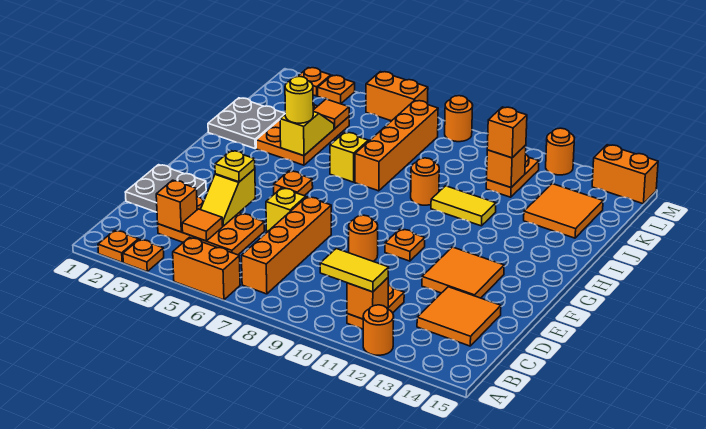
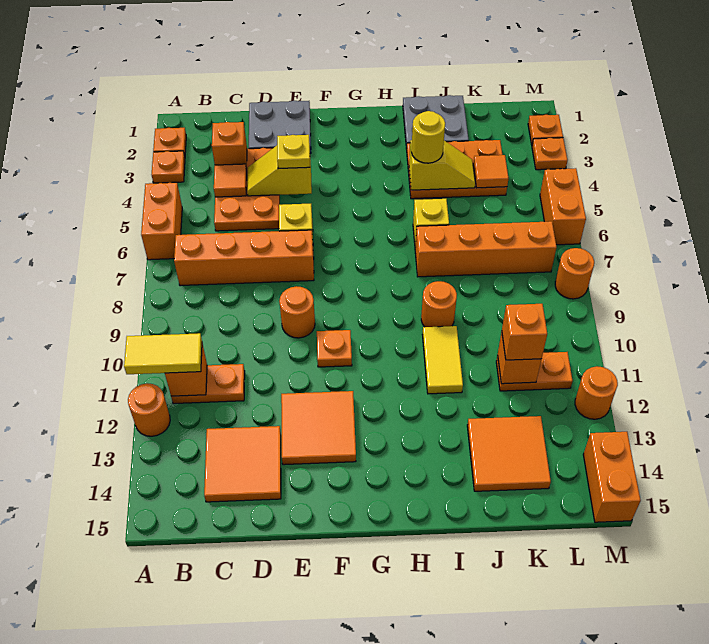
yellow 1x2 tile [320,249,389,292] -> yellow 1x2 tile turned to [124,333,202,374]
orange 1x1 plate [274,171,313,196] -> none

